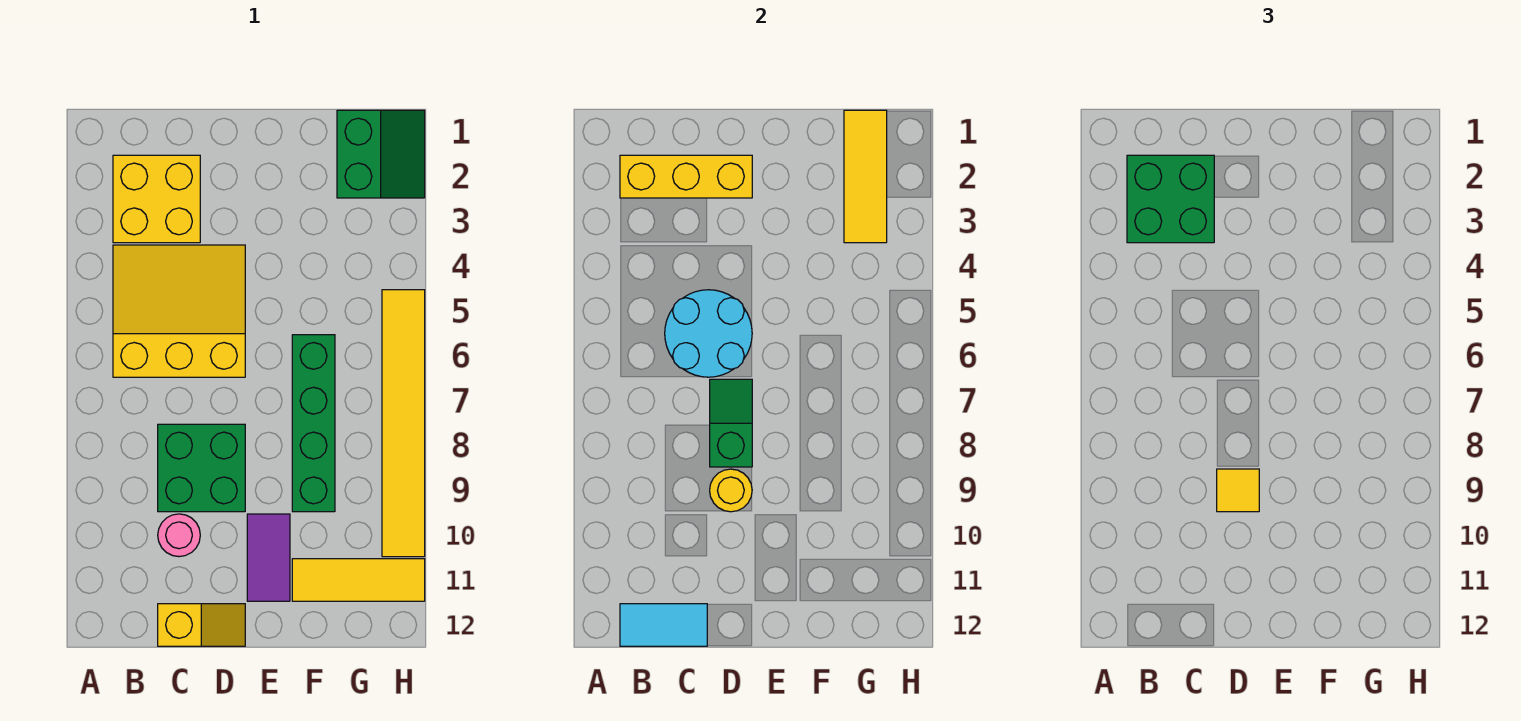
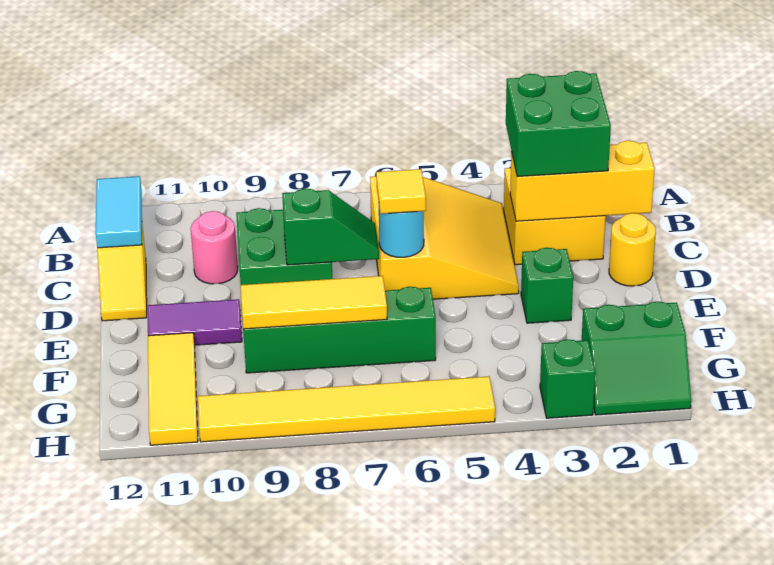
yellow 1x3 brick [620,155,752,198] -> yellow 1x3 brick turned to [510,141,655,221]
cyan 2x2 round brick [665,290,752,377] -> cyan 1x1 round brick [379,207,424,257]
yellow 1x1 round brick [710,469,752,512] -> yellow 1x1 round brick moved to [609,213,656,286]
yellow 1x1 tile [1217,469,1259,512] -> yellow 1x1 tile moved to [376,169,426,214]
none -> green 1x1 brick [521,248,573,323]
yellow 1x3 tile [844,110,887,243] -> yellow 1x3 tile moved to [240,276,387,329]
none -> green 1x1 brick [540,339,595,418]

